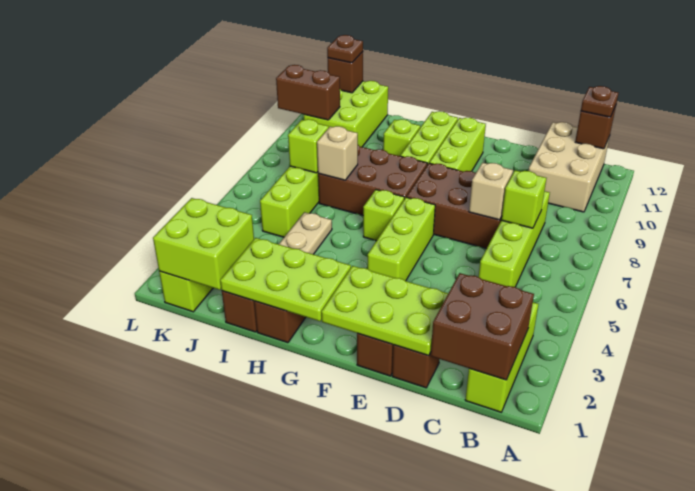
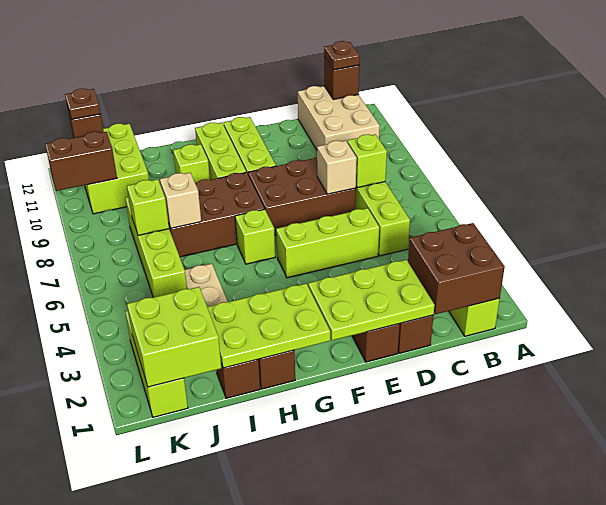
lime 1x3 brick [368,197,435,281] -> lime 1x3 brick turned to [276,208,379,278]

